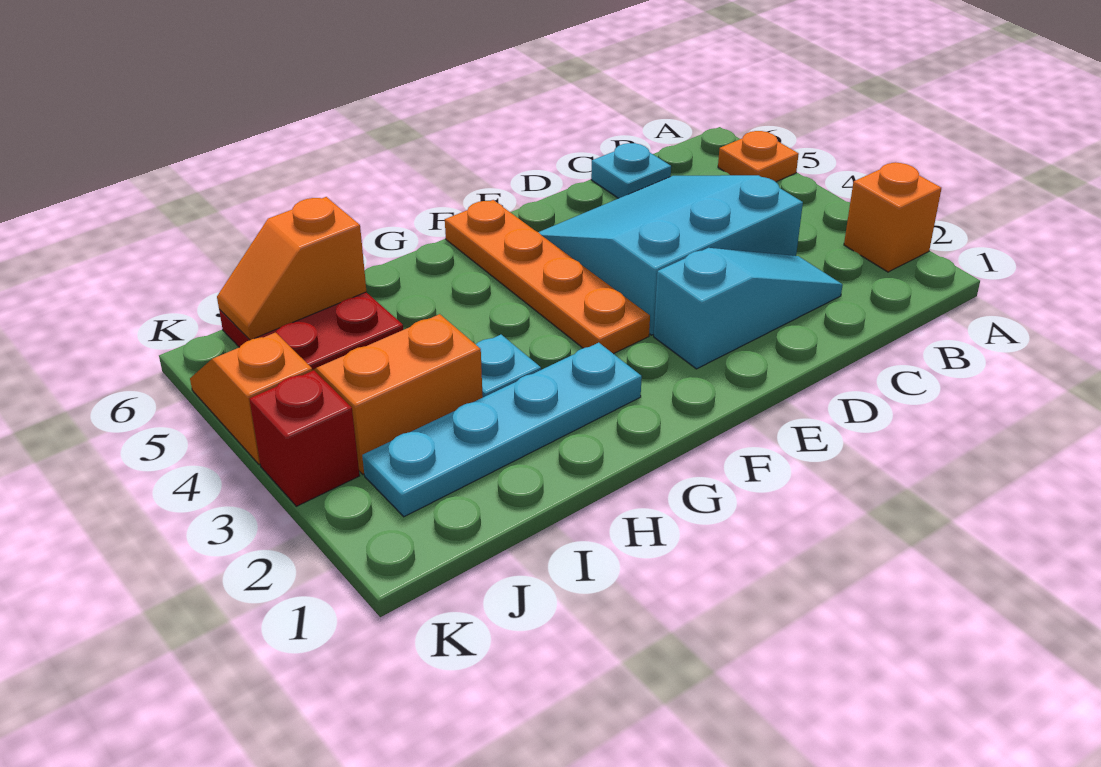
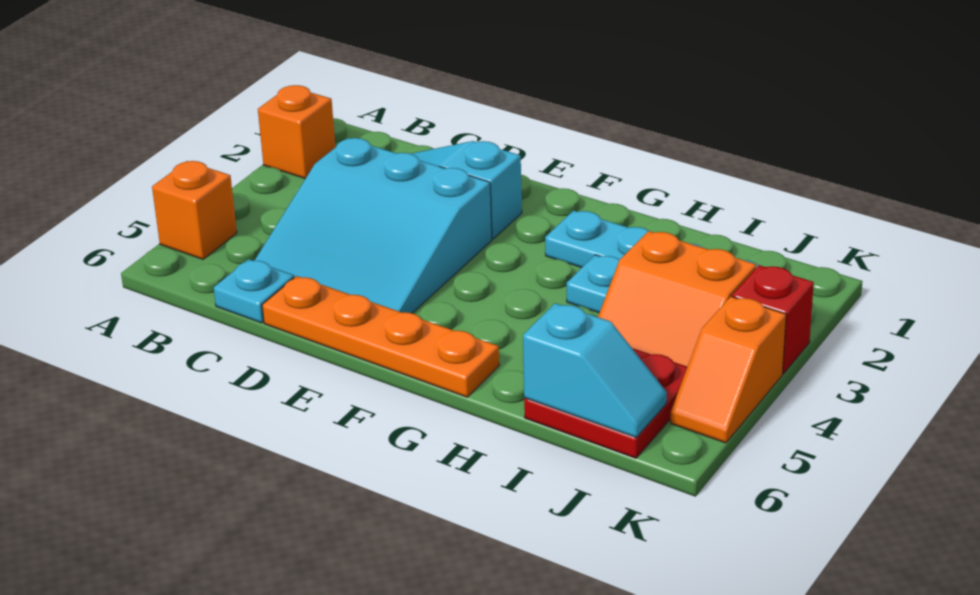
orange 1x1 plate [718,131,799,182] -> orange 1x1 brick [152,161,237,259]
orange 1x4 plate [445,200,650,354] -> orange 1x4 plate turned to [262,276,499,397]
orange 1x2 slope [217,197,367,340] -> cyan 1x2 slope [523,303,667,437]

